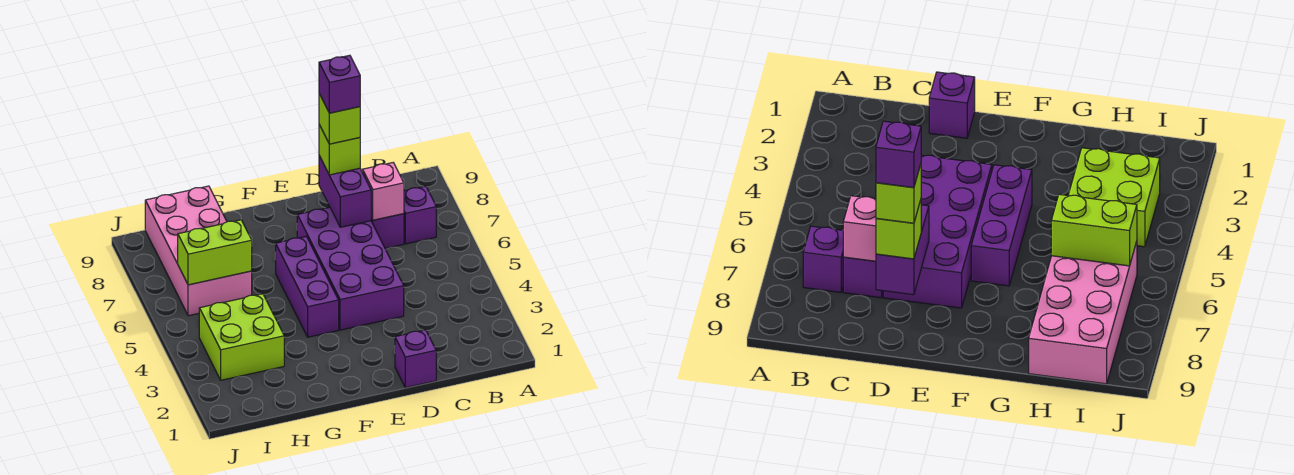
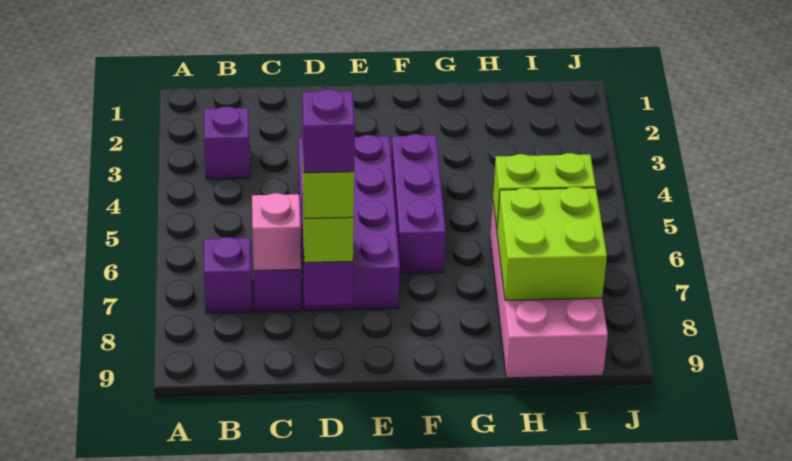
purple 1x1 brick [395,330,436,388] -> purple 1x1 brick moved to [204,106,250,179]
lime 2x2 brick [199,294,284,380] -> lime 2x2 brick moved to [497,187,607,300]

